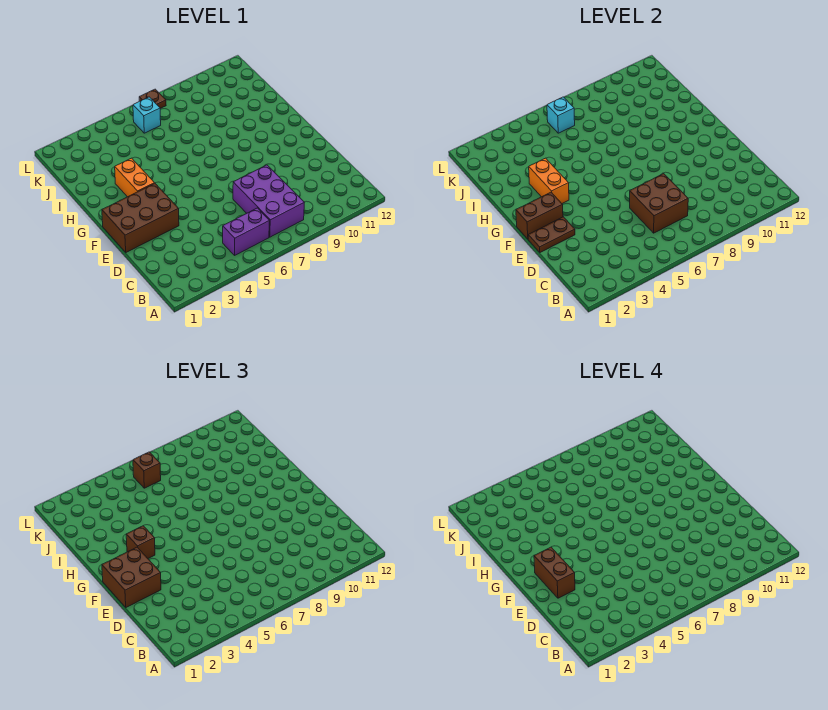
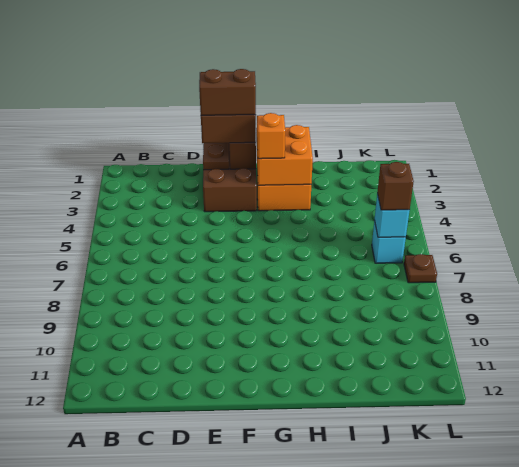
purple 1x2 brick [223,208,269,255] -> none
purple 2x3 brick [233,165,304,237] -> none
brown 2x2 brick [630,174,688,233] -> none
orange 1x2 brick [529,158,569,203] -> orange 2x2 brick [256,125,313,185]
brown 1x1 brick [126,526,155,558] -> orange 1x1 brick [257,113,285,159]

